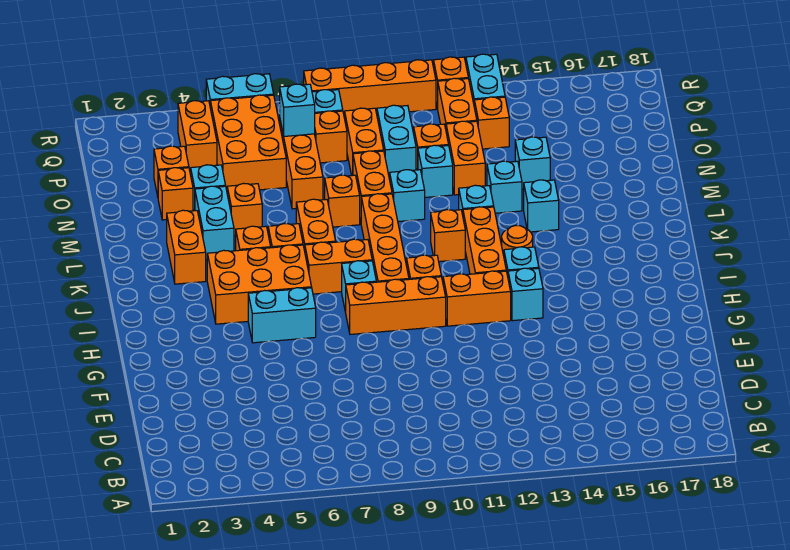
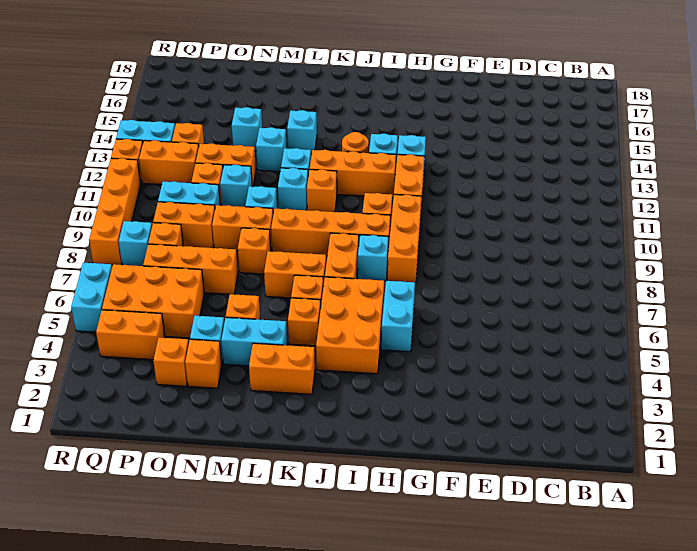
cyan 1x1 brick [280,84,315,136] -> cyan 1x1 brick moved to [278,168,308,210]

